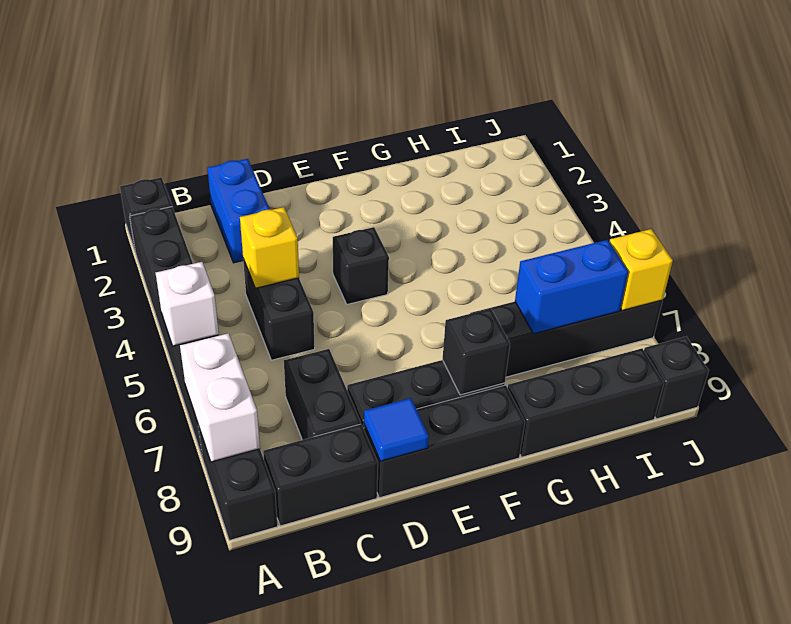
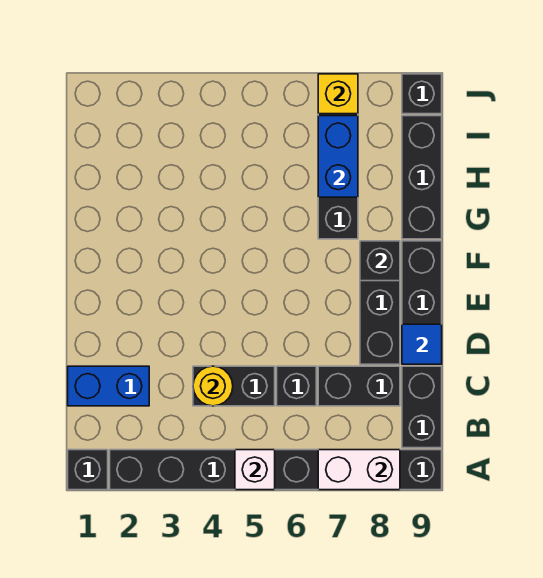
yellow 1x1 brick [240,207,299,288] -> yellow 1x1 round brick [193,366,233,406]
black 1x1 brick [333,227,389,304] -> black 1x1 brick moved to [277,366,316,406]

